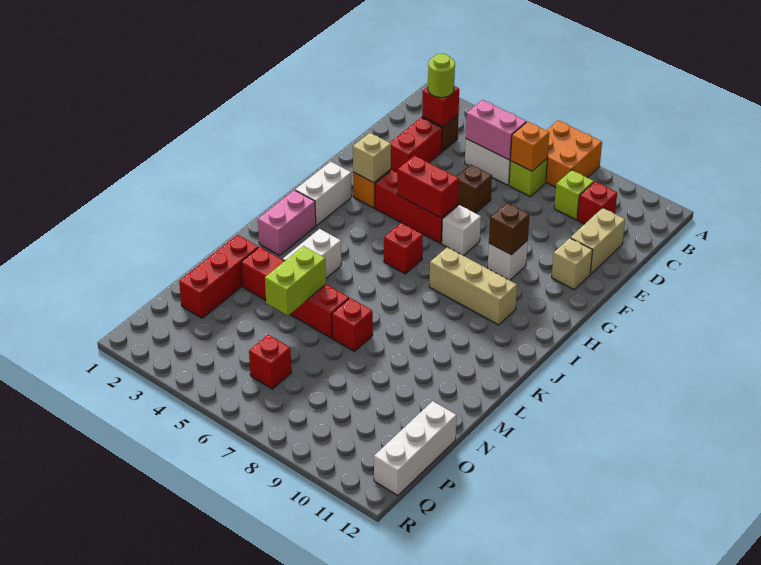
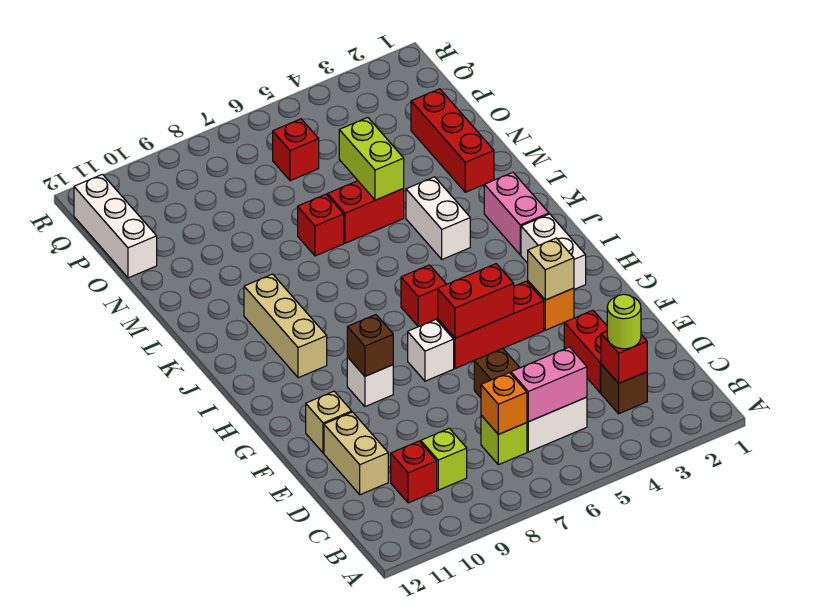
orange 2x2 brick [546,120,602,187] -> none
tan 1x3 brick [429,247,517,325] -> tan 1x3 brick turned to [244,274,327,378]
red 1x4 brick [241,247,349,338] -> red 1x2 brick [328,181,404,243]

